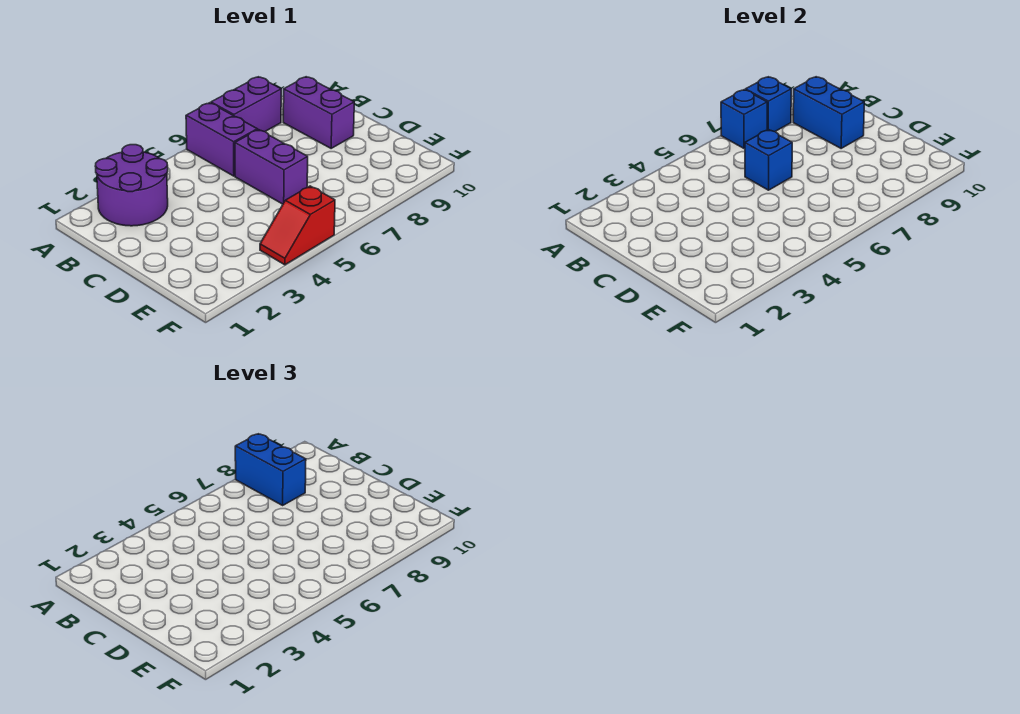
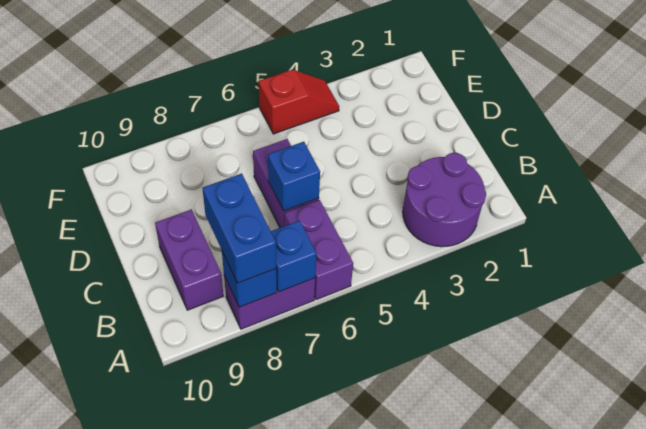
blue 1x2 brick [793,77,864,148] -> none

